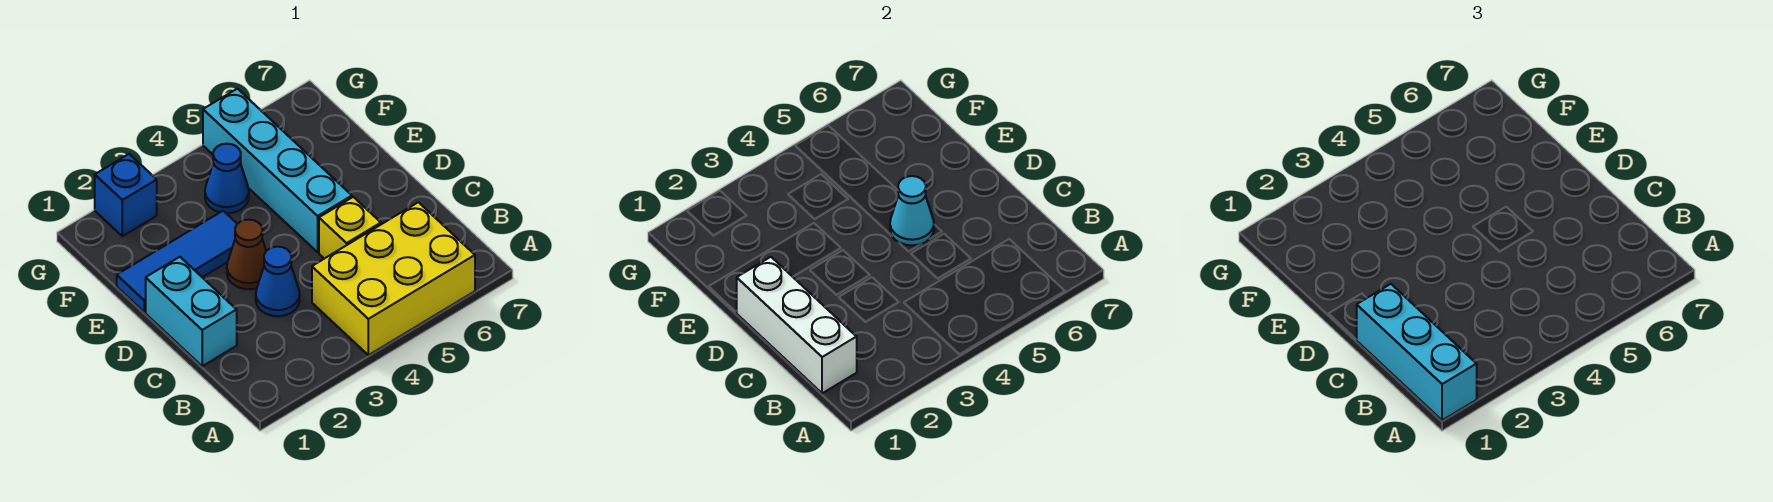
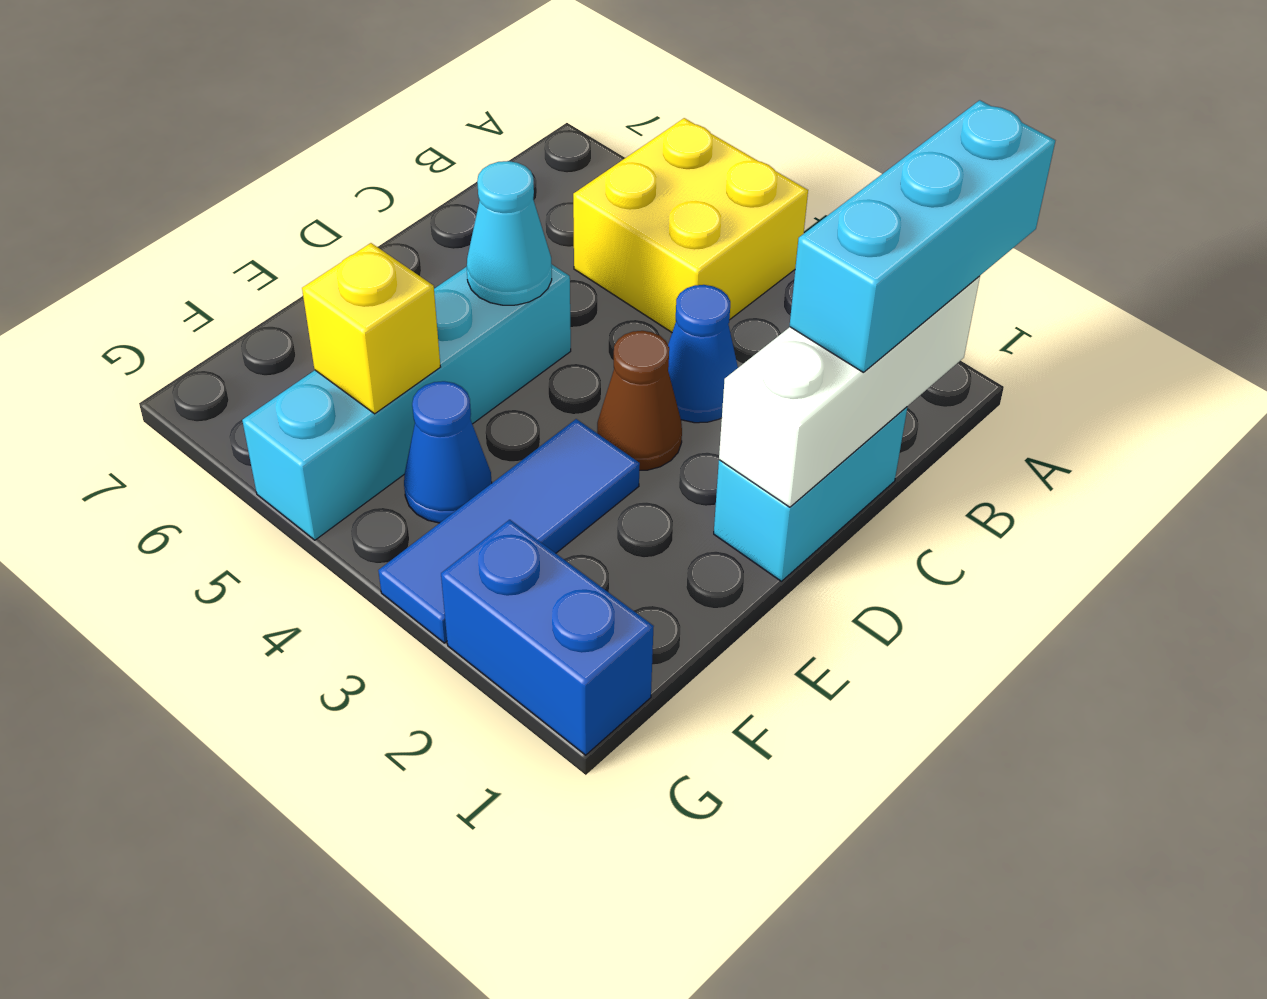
yellow 2x3 brick [312,202,475,355] -> yellow 2x2 brick [573,118,808,332]
yellow 1x1 brick [319,197,381,259] -> yellow 1x1 brick moved to [302,243,440,414]
blue 1x3 tile [117,211,237,312] -> blue 1x3 tile turned to [378,419,640,643]
blue 1x1 brick [95,154,157,236] -> blue 1x2 brick [441,520,654,755]

